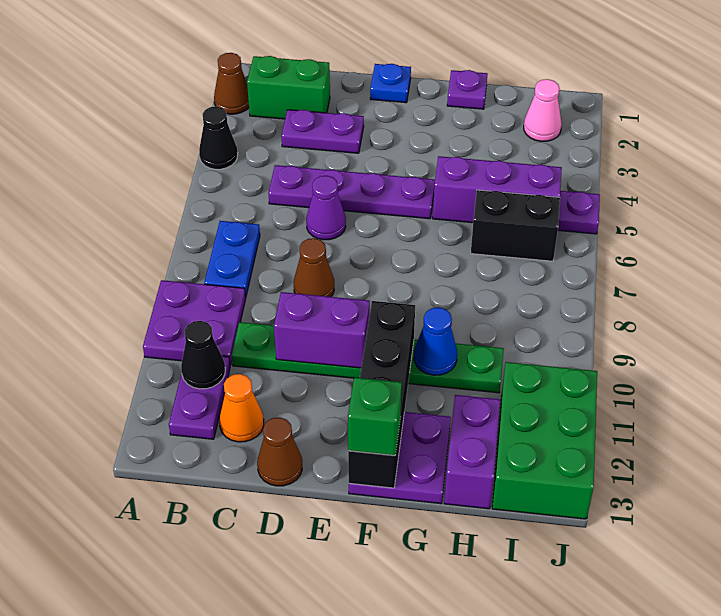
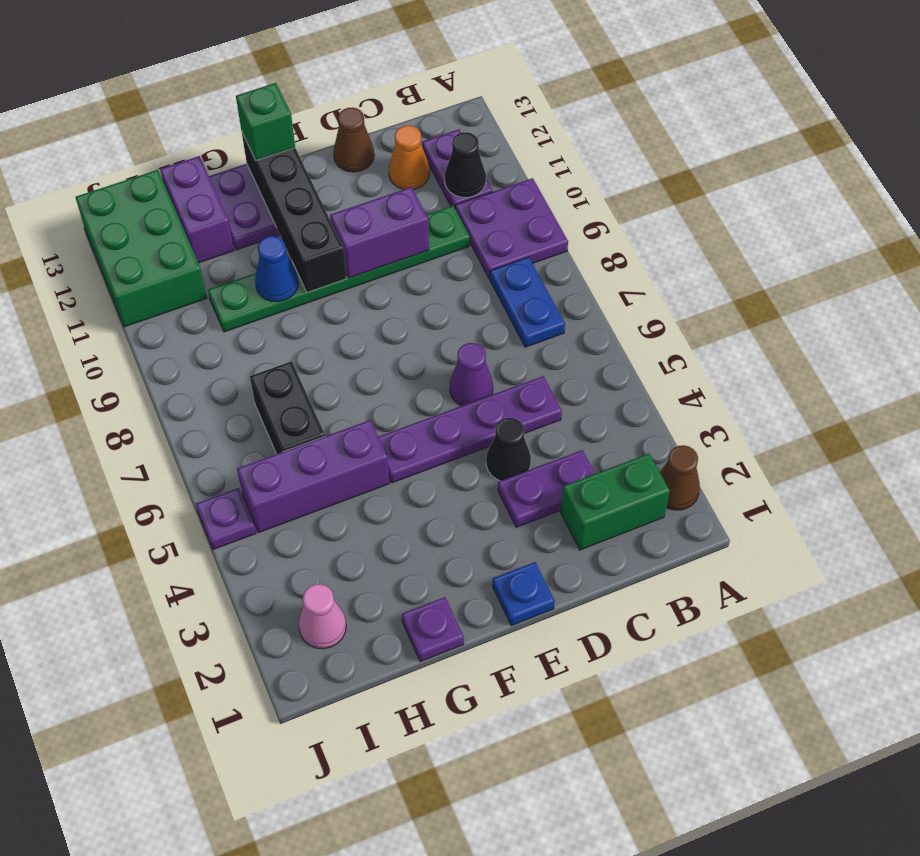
black 1x1 cone [199,107,238,169] -> black 1x1 cone moved to [486,418,531,481]
brown 1x1 cone [294,238,334,297] -> none
black 1x2 brick [471,190,560,261] -> black 1x2 brick turned to [250,361,325,454]

